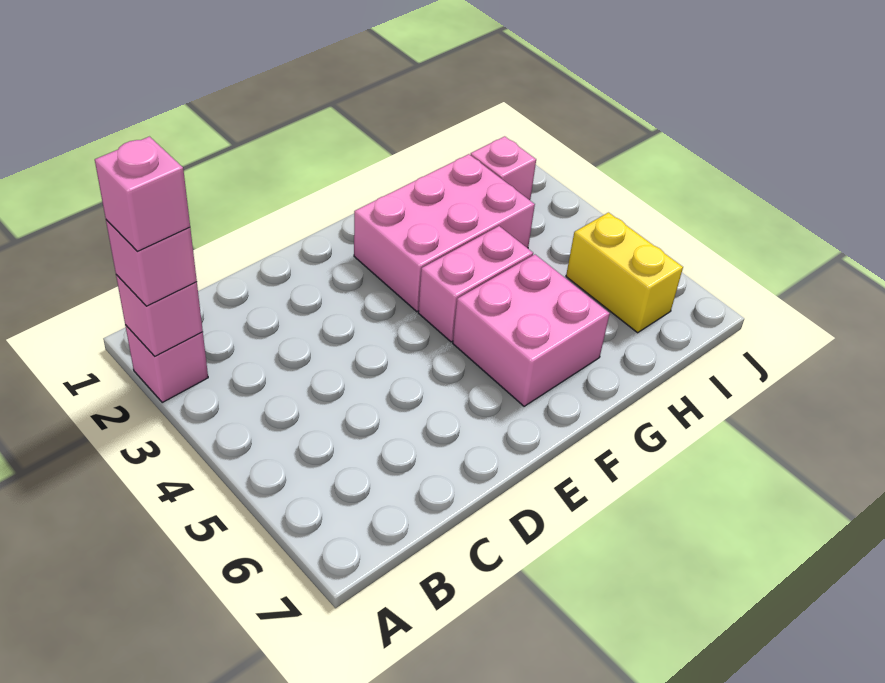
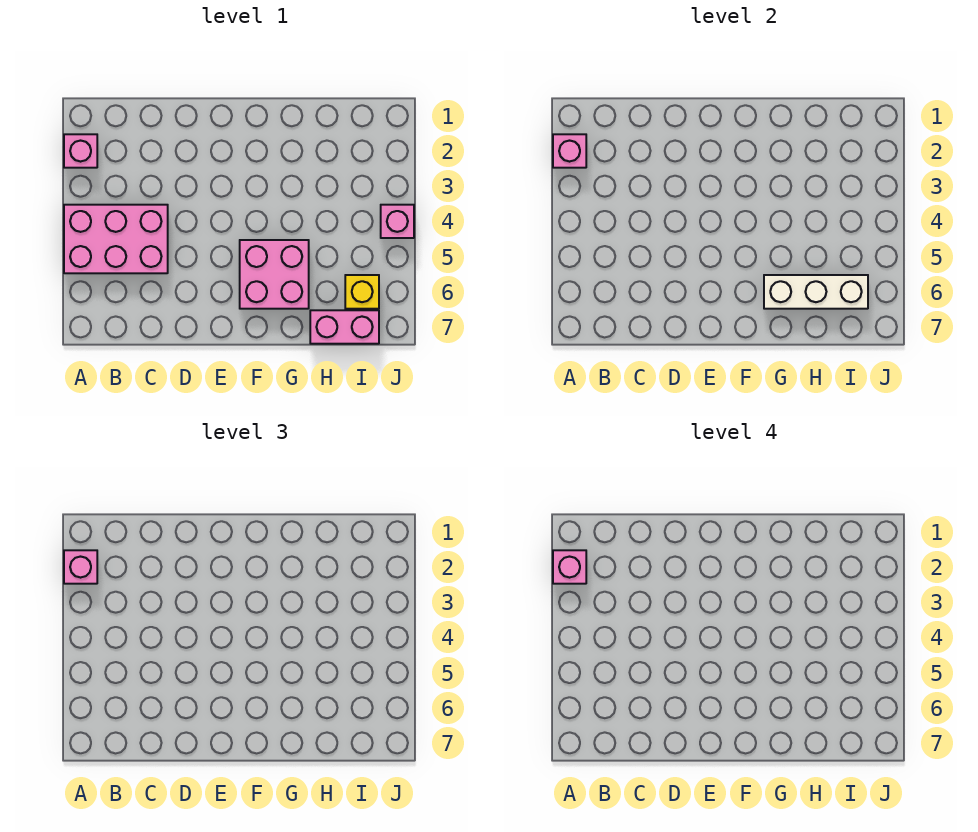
pink 2x3 brick [354,154,535,312] -> pink 2x3 brick moved to [64,205,168,273]
pink 1x2 brick [418,226,533,342] -> pink 1x2 brick moved to [310,310,379,344]
none -> white 1x3 brick [764,275,868,309]
pink 1x1 brick [471,136,536,200] -> pink 1x1 brick moved to [381,205,414,238]
yellow 1x2 brick [566,213,683,333] -> yellow 1x1 brick [345,275,379,309]

